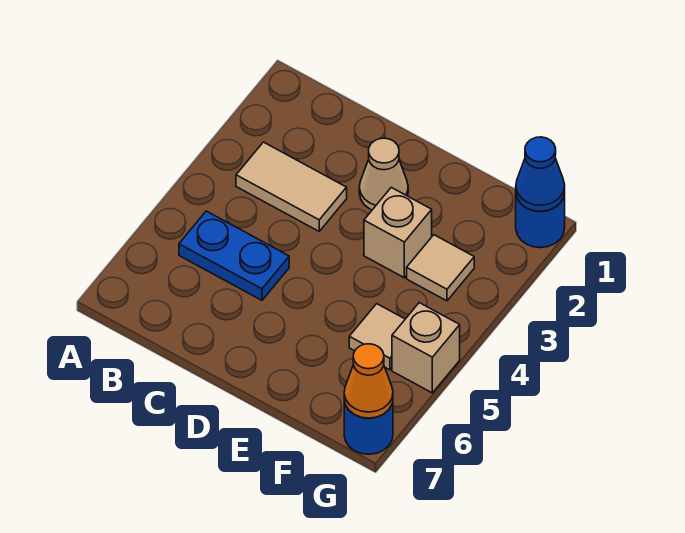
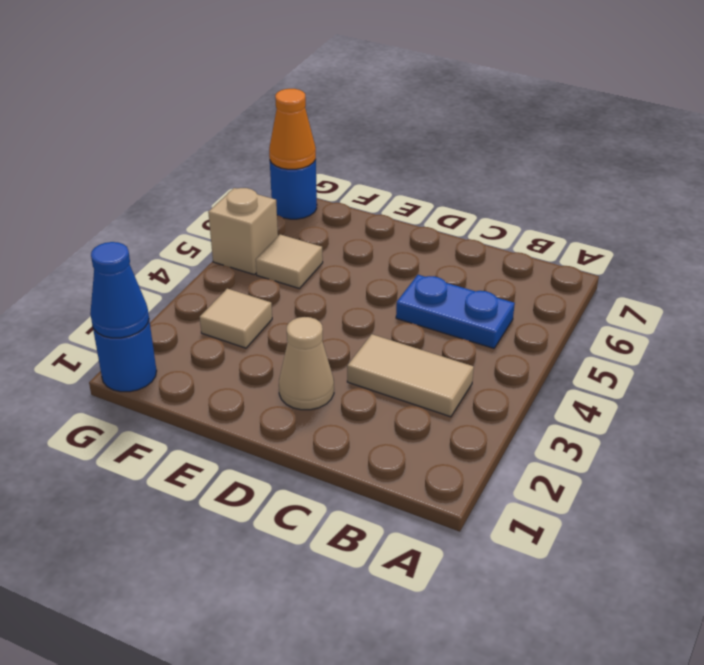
tan 1x1 brick [364,187,432,278] -> none

